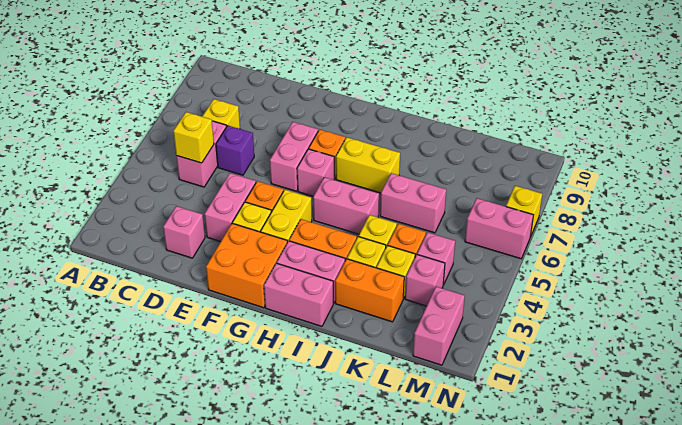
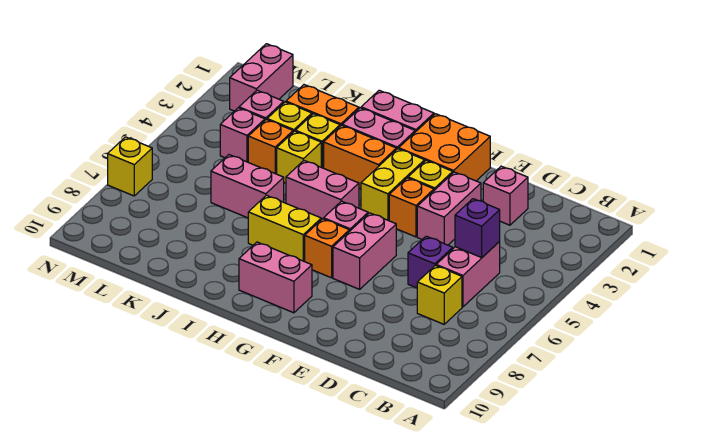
yellow 1x1 brick [173,112,214,163] -> purple 1x1 brick [455,199,500,258]
pink 1x2 brick [465,198,533,259] -> pink 1x2 brick moved to [239,242,312,313]

